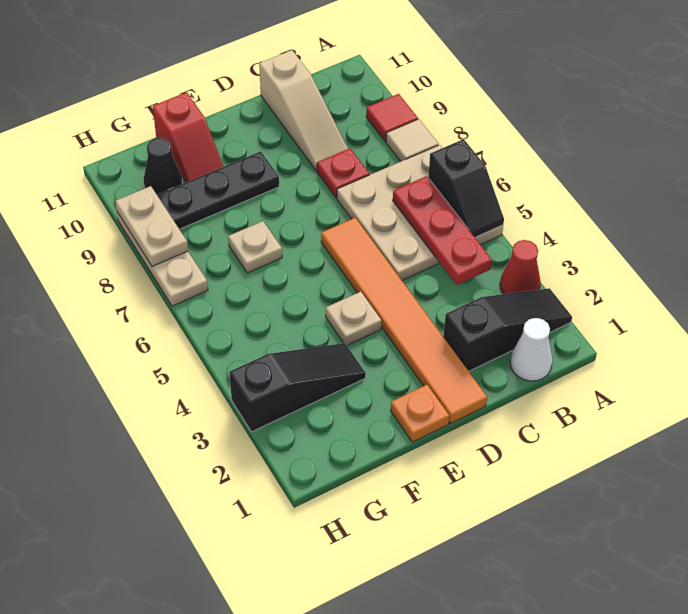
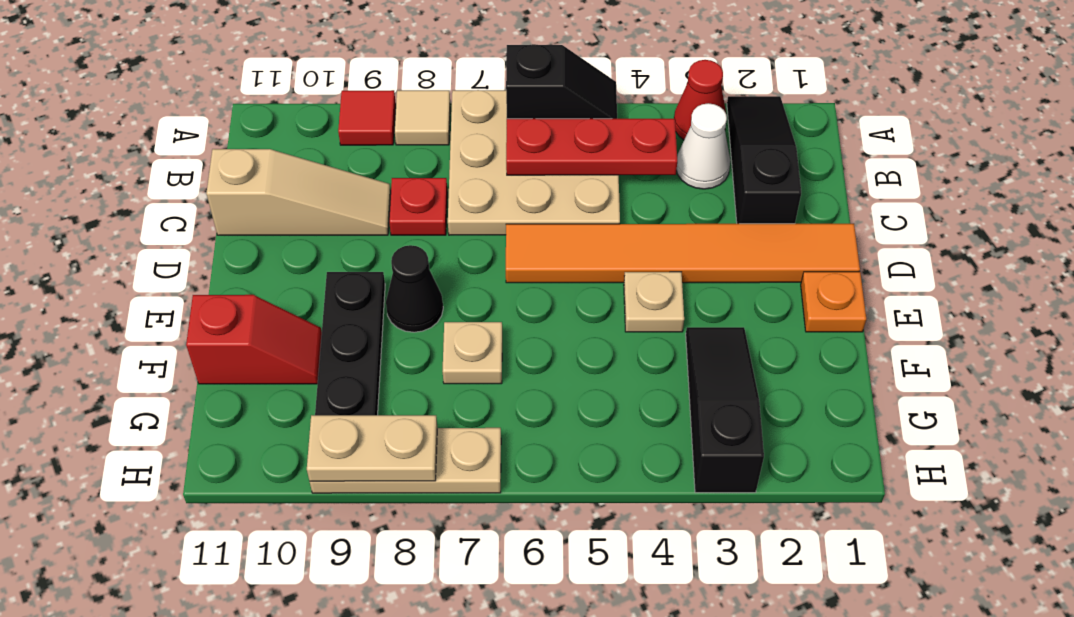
white 1x1 cone [510,318,552,381] -> white 1x1 cone moved to [676,103,730,189]
black 1x1 cone [144,138,182,194] -> black 1x1 cone moved to [386,245,443,332]

